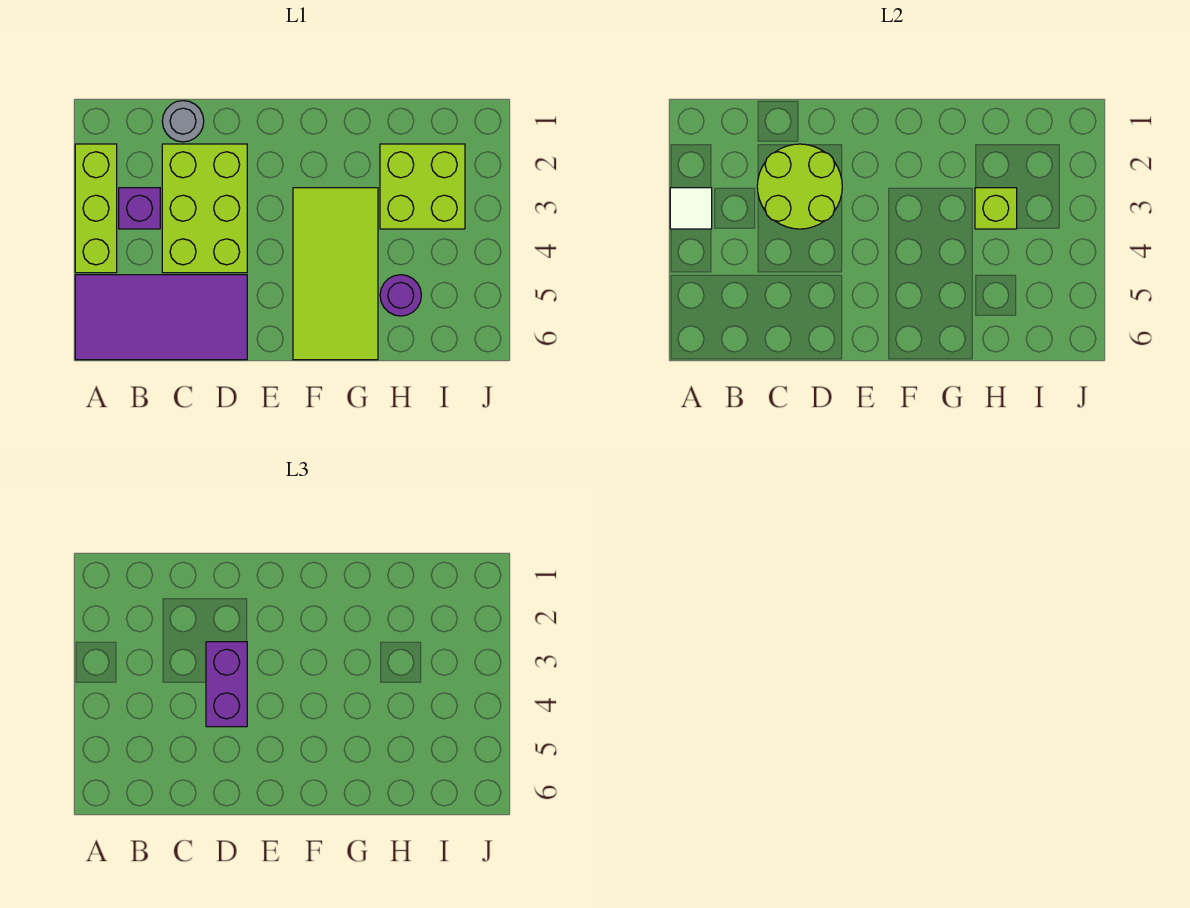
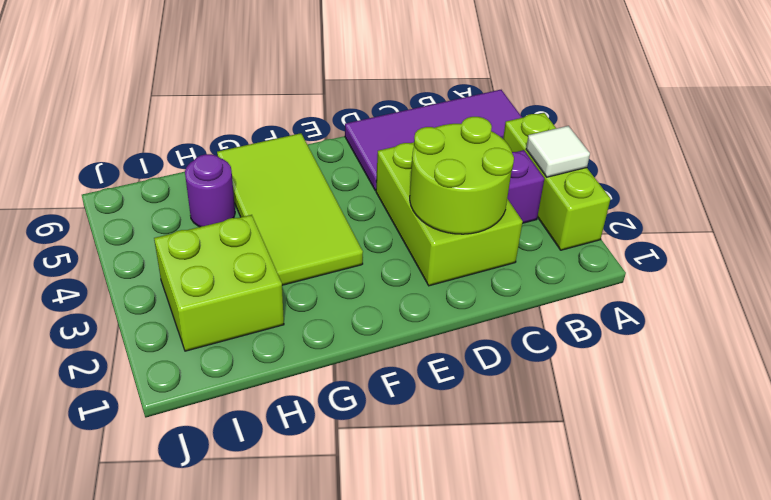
grey 1x1 round brick [162,101,204,142] -> none
purple 1x2 brick [206,642,247,727] -> none
lime 1x1 brick [975,188,1017,229] -> none

